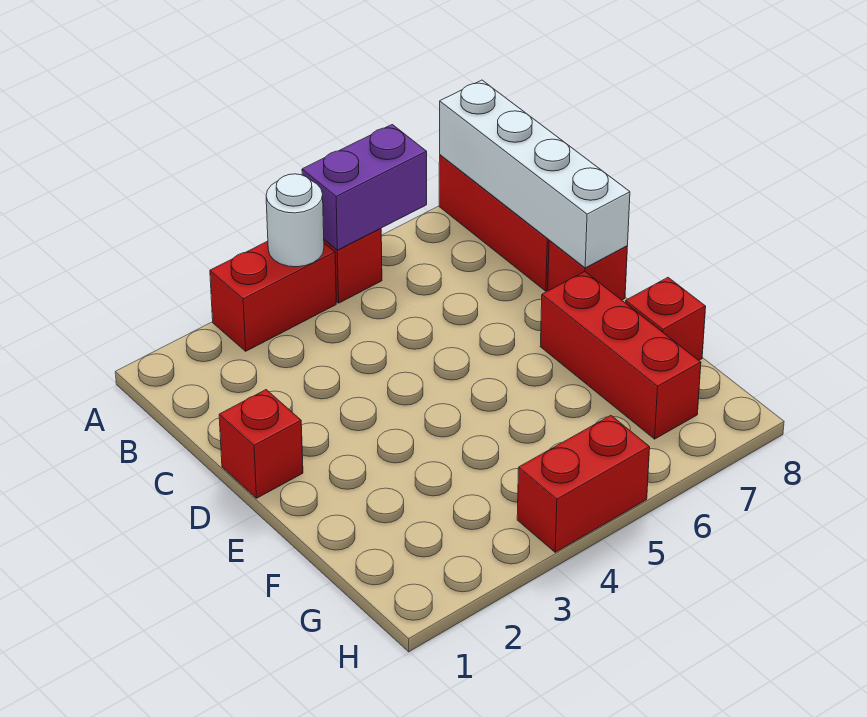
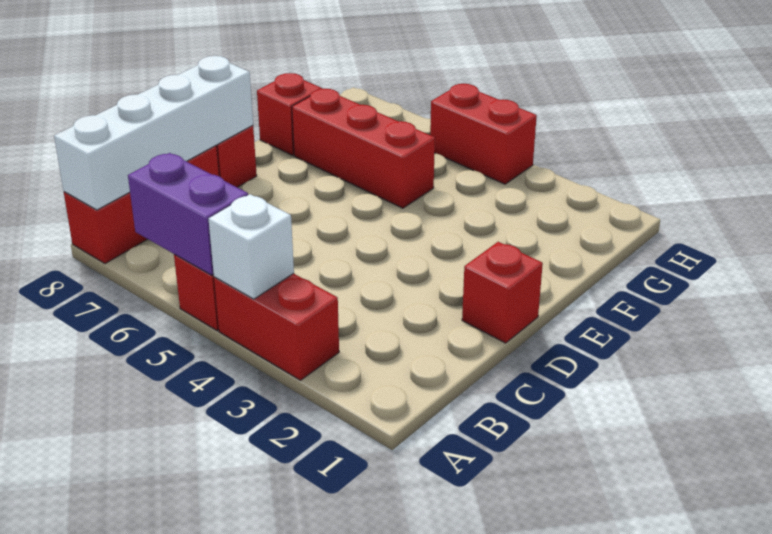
white 1x1 round brick [266,174,324,267] -> white 1x1 brick [209,194,294,299]
red 1x3 brick [540,271,701,439] -> red 1x3 brick turned to [292,89,435,208]

